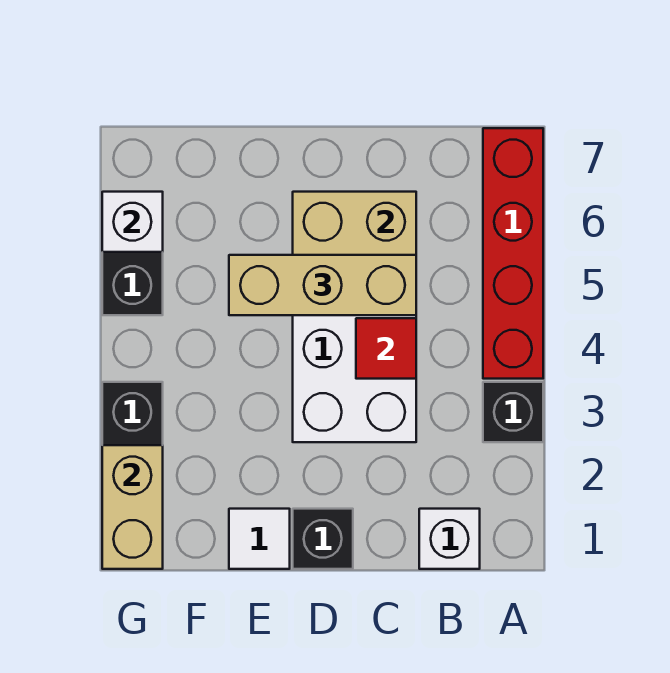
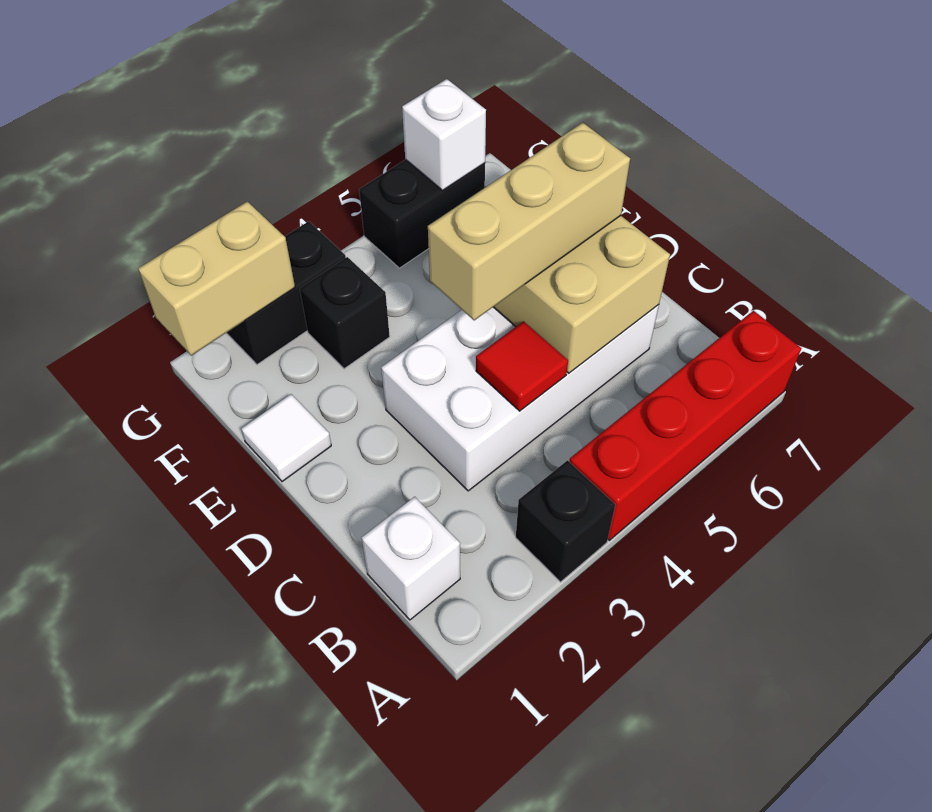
tan 1x3 brick [229,255,416,315] -> tan 1x3 brick turned to [428,123,630,320]
black 1x1 brick [293,509,353,569] -> black 1x1 brick moved to [300,257,390,369]

